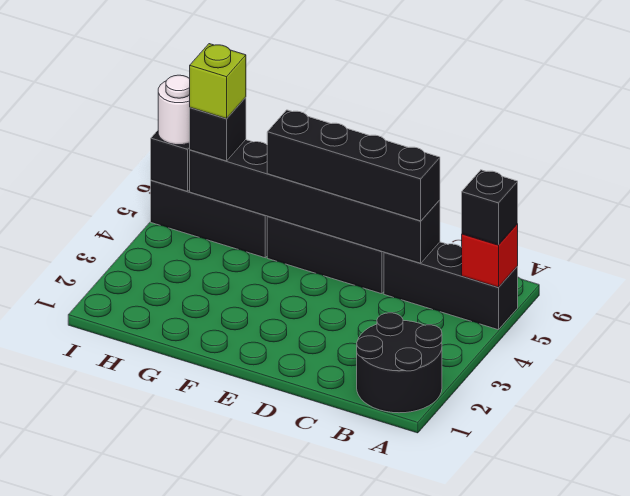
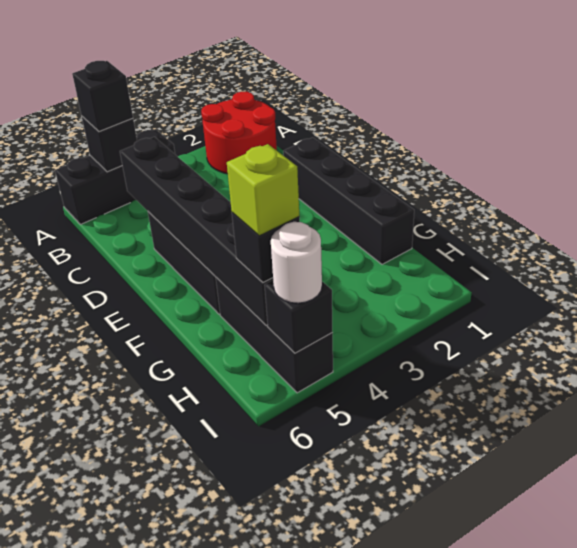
black 2x2 round brick [357,313,442,413] -> red 2x2 round brick [201,92,277,174]
black 1x3 brick [384,242,518,330] -> black 1x3 brick turned to [55,129,175,224]
red 1x1 brick [462,224,518,287] -> black 1x1 brick [82,117,137,172]
black 1x4 brick [267,110,440,221] -> black 1x4 brick moved to [283,137,414,264]

